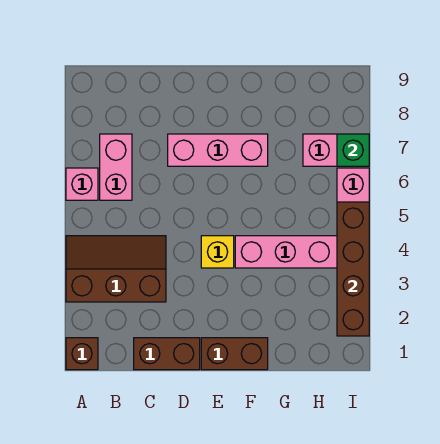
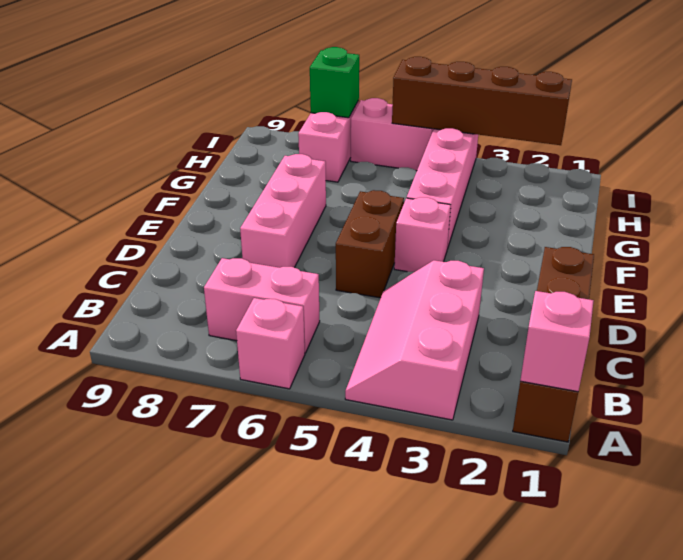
none -> pink 1x1 brick [520,291,594,392]
brown 2x3 slope [66,236,166,302] -> pink 2x3 slope [345,260,484,420]
brown 1x2 brick [201,338,268,370] -> brown 1x2 brick moved to [336,190,404,298]
yellow 1x1 brick [201,236,234,268] -> pink 1x1 brick [394,197,451,272]

